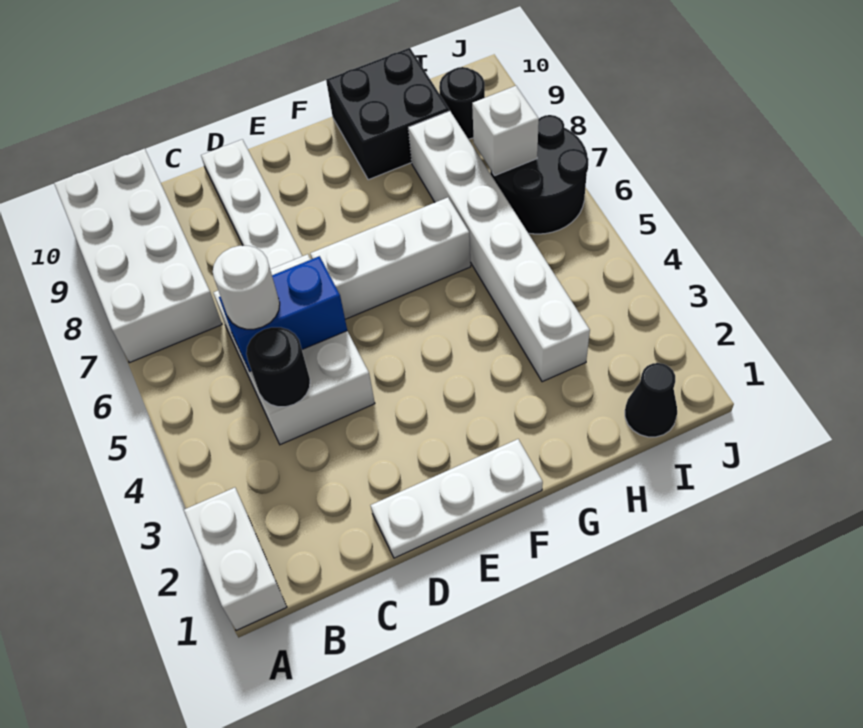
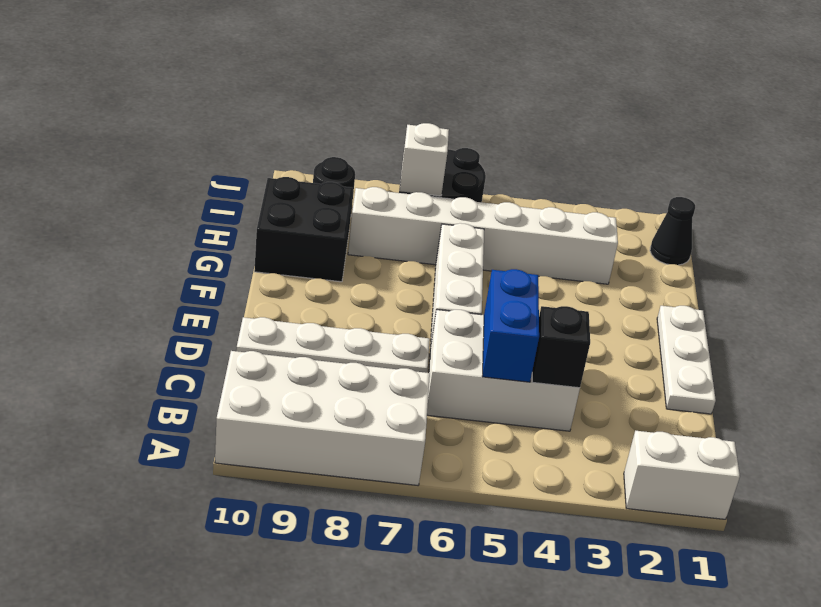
black 1x1 round brick [246,327,310,407] -> black 1x1 brick [532,306,590,388]
white 1x1 round brick [213,246,280,329] -> none

